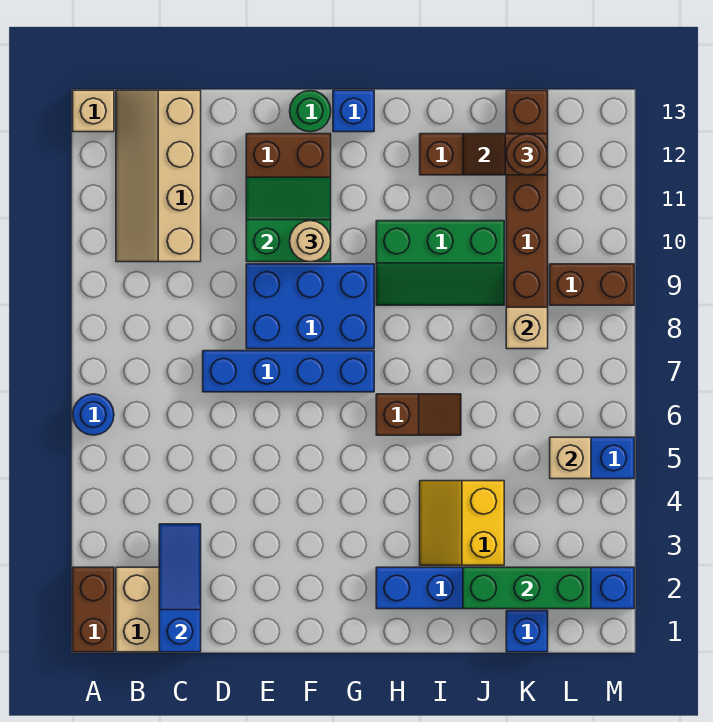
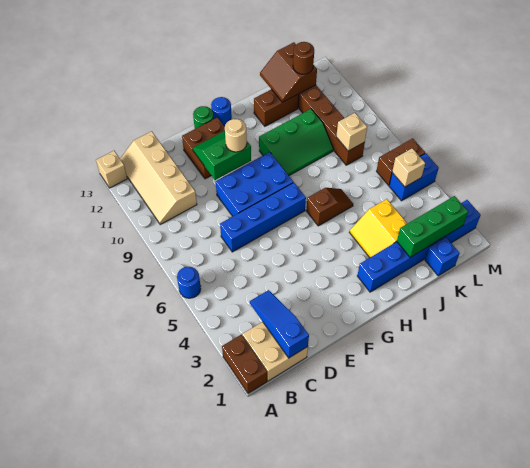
blue 1x1 brick [333,90,374,132] -> blue 1x1 round brick [211,97,232,126]
brown 1x2 slope [463,134,548,175] -> brown 2x2 slope [260,42,317,102]
brown 1x2 brick [550,264,634,305] -> brown 1x2 brick moved to [377,138,425,185]

